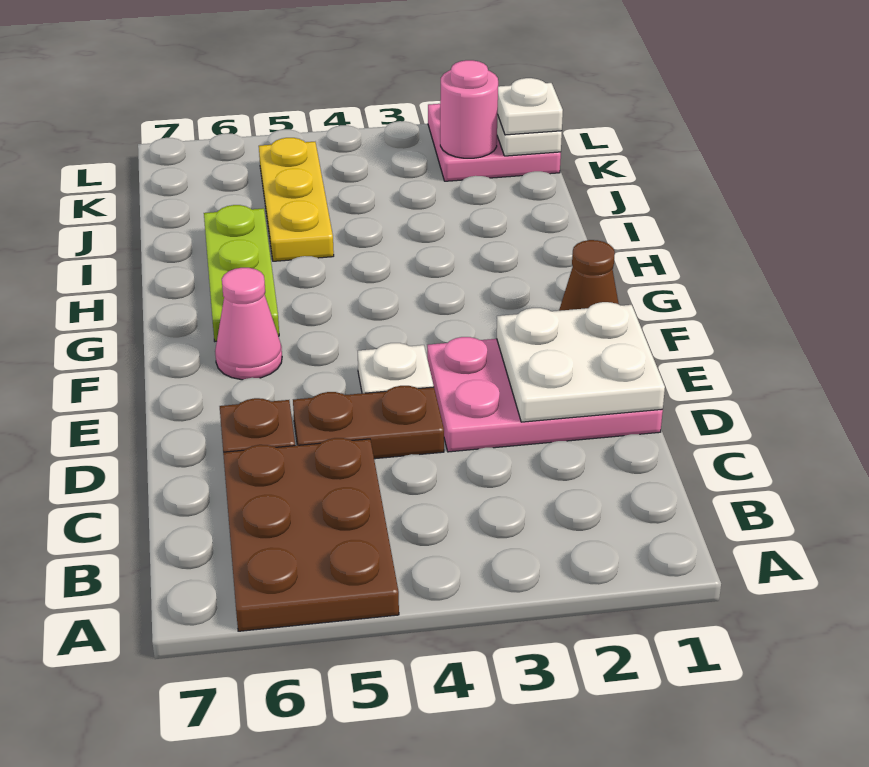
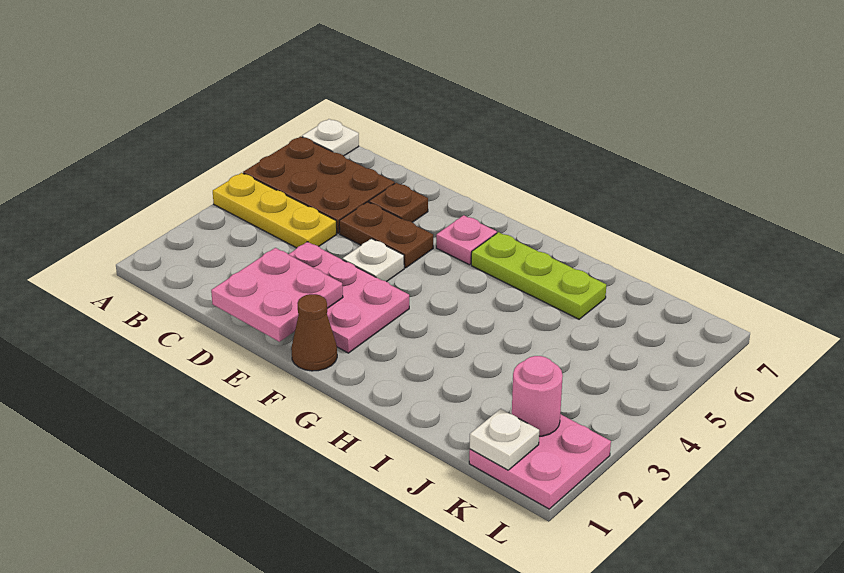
pink 2x3 plate [427,337,663,452] -> pink 2x3 plate turned to [288,242,409,353]
white 2x2 plate [497,302,665,422] -> pink 2x2 plate [211,248,343,342]
brown 1x2 plate [293,386,444,459] -> brown 1x2 plate turned to [339,202,433,268]
pink 1x1 cone [215,268,282,380] -> pink 1x1 plate [436,215,497,265]
yellow 1x3 plate [259,138,334,261] -> yellow 1x3 plate moved to [213,173,337,248]
white 1x1 plate [498,78,563,135] -> white 1x1 plate moved to [302,119,359,156]

